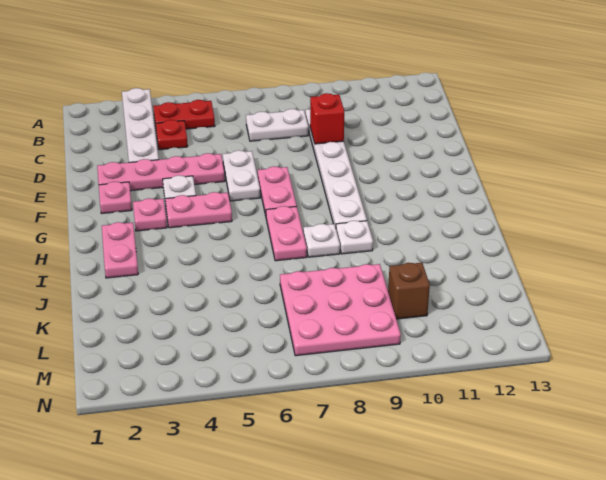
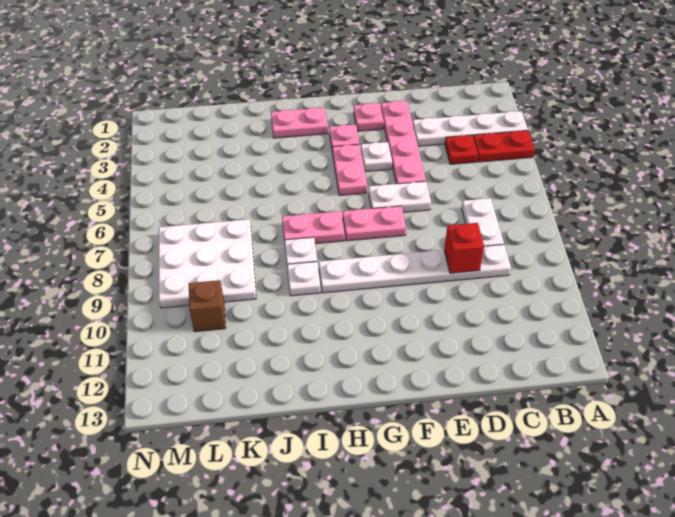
red 1x2 plate [153,100,215,129] -> red 1x2 plate turned to [473,130,535,162]
pink 3x3 plate [280,264,401,356] -> white 3x3 plate [159,219,256,308]

